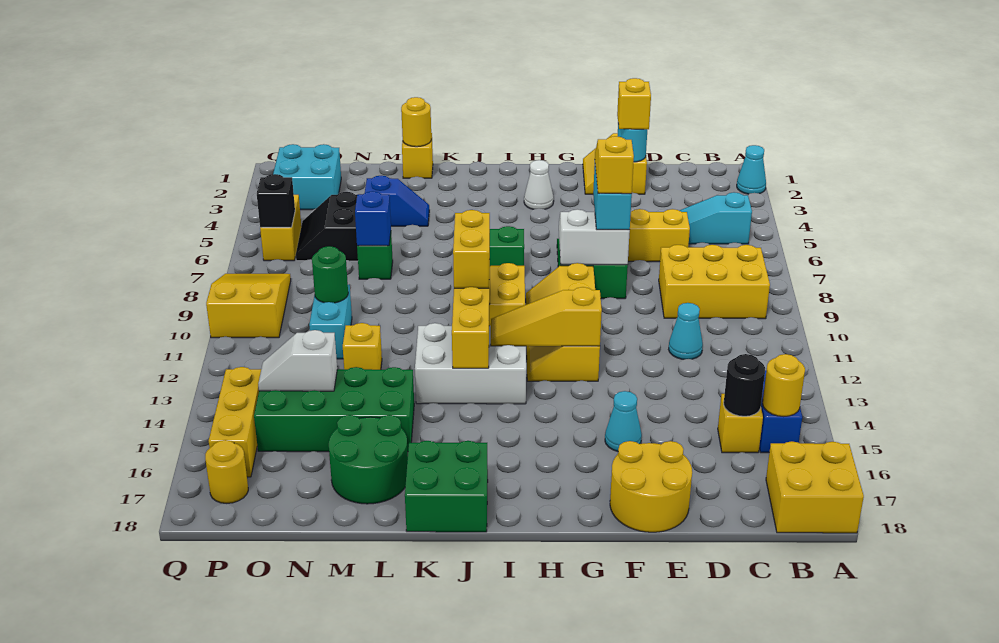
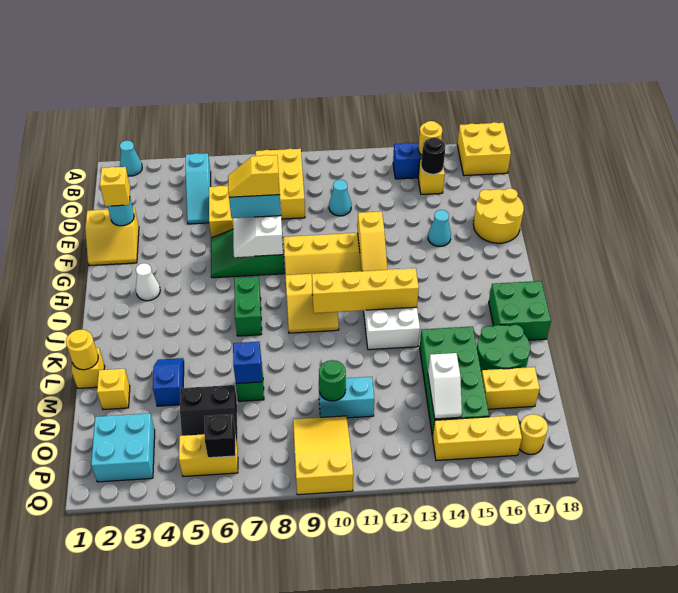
yellow 1x2 brick [453,210,490,288] -> yellow 1x2 brick moved to [482,367,540,409]
yellow 1x1 brick [343,323,382,370] -> yellow 1x1 brick moved to [97,369,130,410]
yellow 2x3 slope [206,274,291,338] -> yellow 2x3 slope turned to [293,416,353,495]

